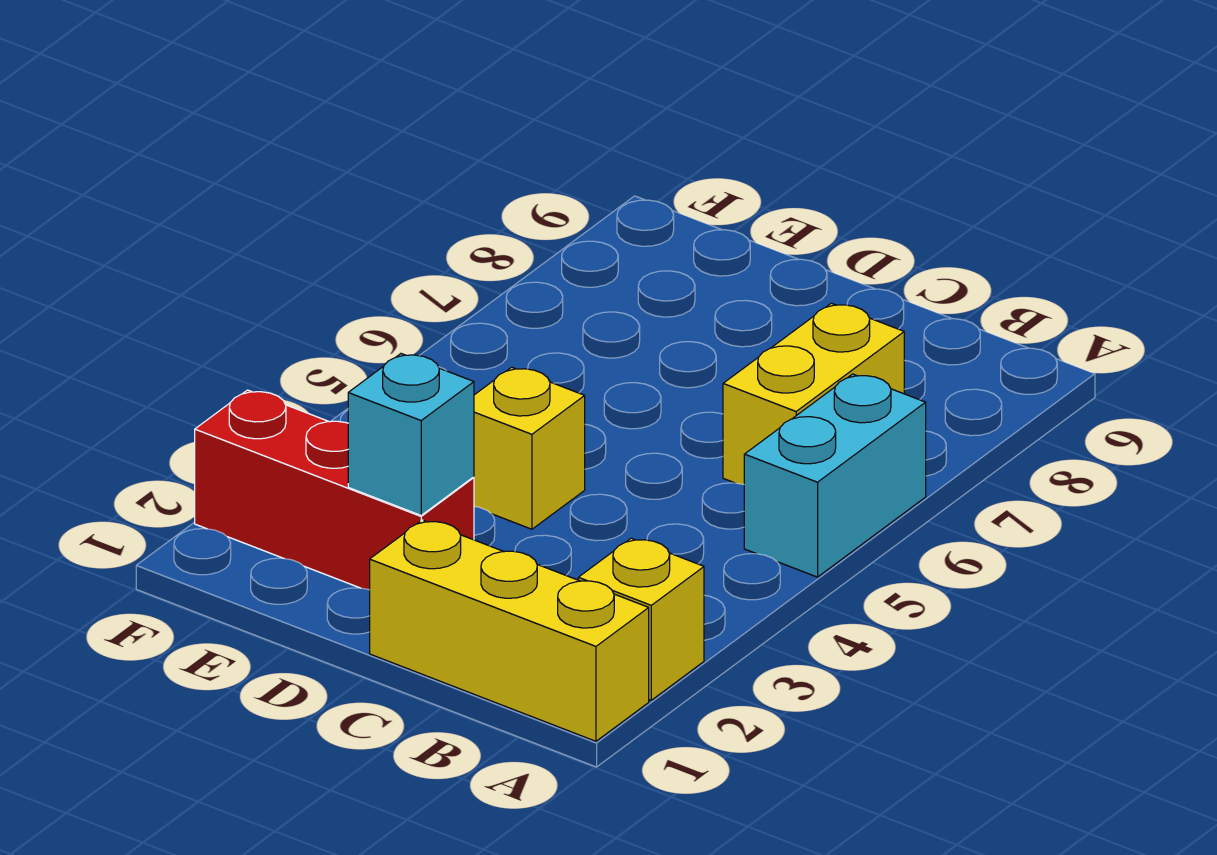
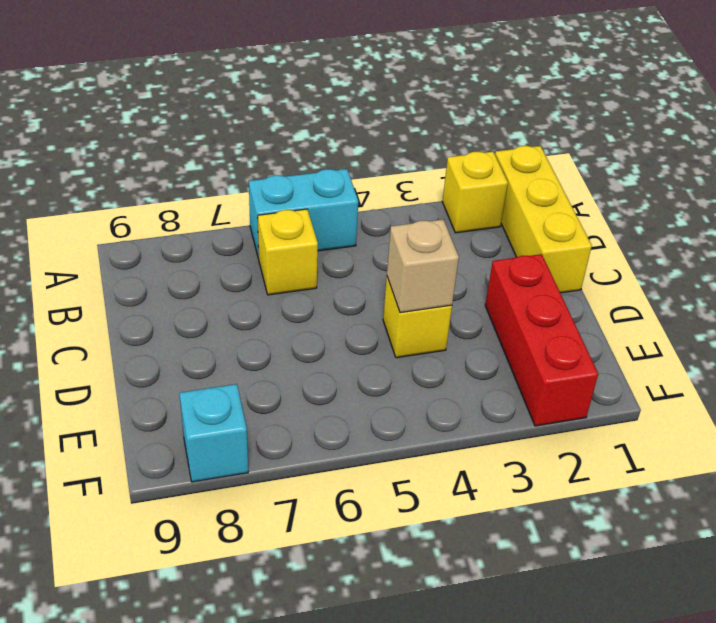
yellow 1x2 brick [723,303,904,485] -> yellow 1x1 brick [258,209,318,295]
cyan 1x1 brick [348,354,474,515] -> cyan 1x1 brick moved to [179,384,248,482]
none -> tan 1x1 brick [387,220,459,313]

